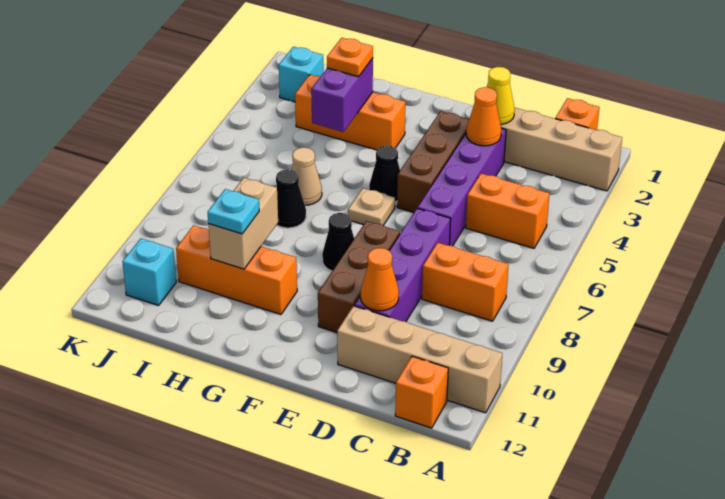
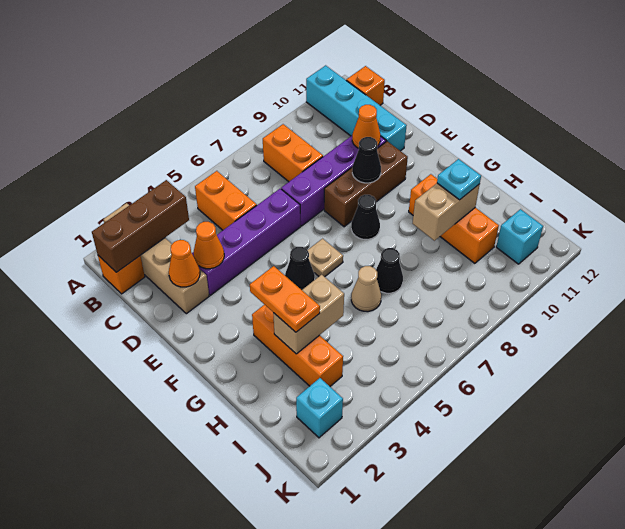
tan 1x4 brick [337,306,502,413] -> cyan 1x4 brick [306,65,407,151]
yellow 1x1 cone [486,67,515,125] -> orange 1x1 cone [169,240,200,287]
brown 1x3 brick [397,111,469,213] -> brown 1x3 brick moved to [92,180,189,272]
none -> black 1x1 cone [352,137,381,183]
purple 1x2 brick [311,58,373,132] -> tan 1x2 brick [273,275,344,354]
orange 1x1 plate [327,38,373,77] -> orange 1x2 plate [250,266,320,332]

